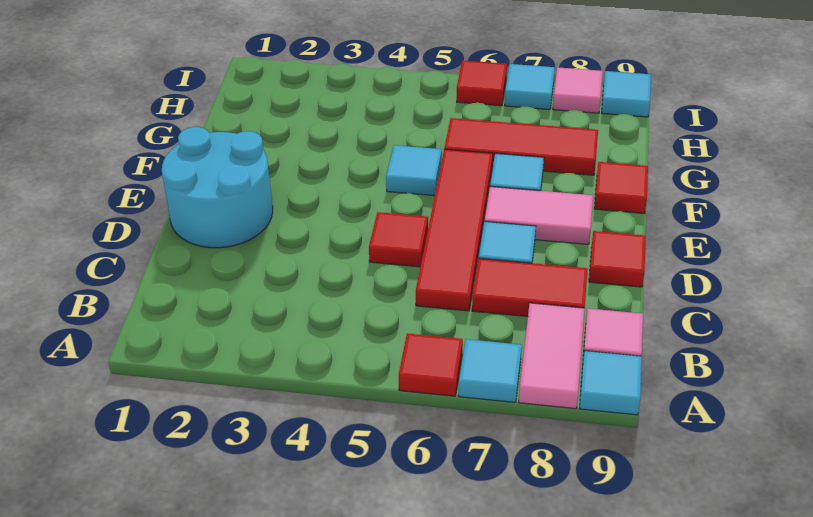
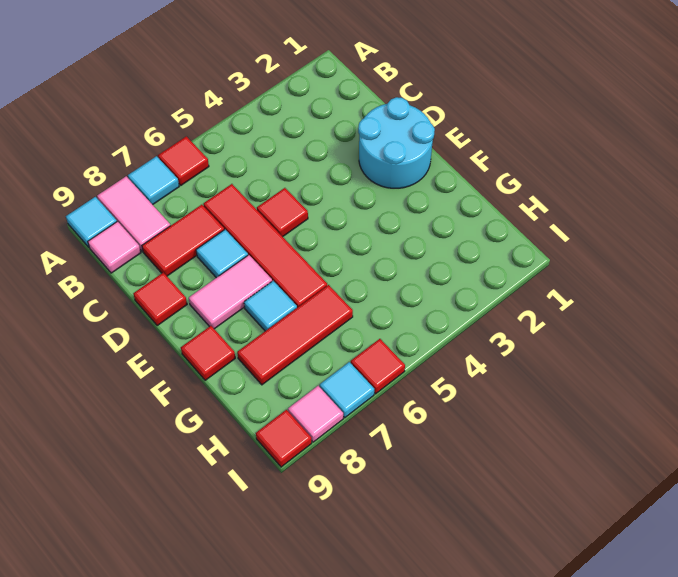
cyan 1x1 tile [386,145,442,196] -> none
cyan 1x1 tile [602,71,651,117] -> red 1x1 tile [256,410,312,467]

